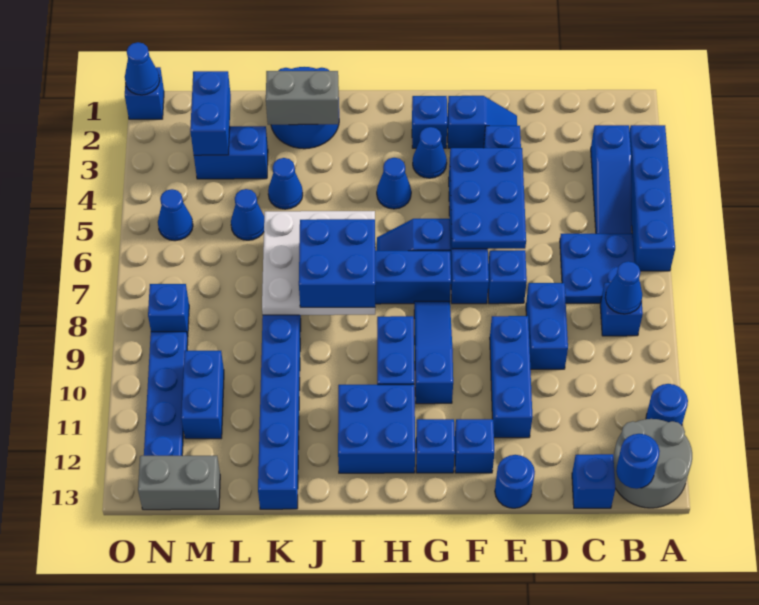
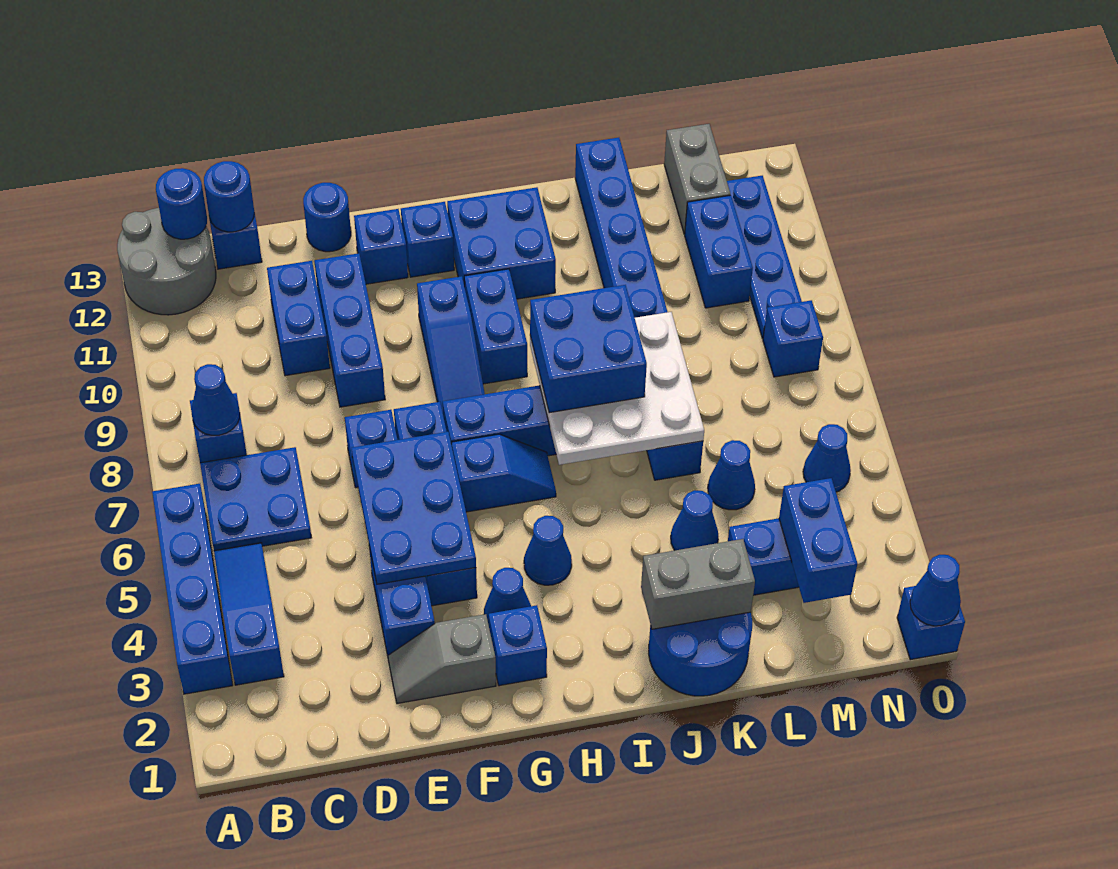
blue 1x1 round brick [646,384,688,425] -> blue 1x1 round brick moved to [204,161,254,232]
blue 1x2 brick [526,283,568,369] -> blue 1x2 brick moved to [267,261,330,376]
blue 1x2 slope [447,96,517,148] -> grey 1x2 slope [388,614,496,704]
grey 1x2 brick [138,456,220,510] -> grey 1x2 brick turned to [664,124,730,234]

